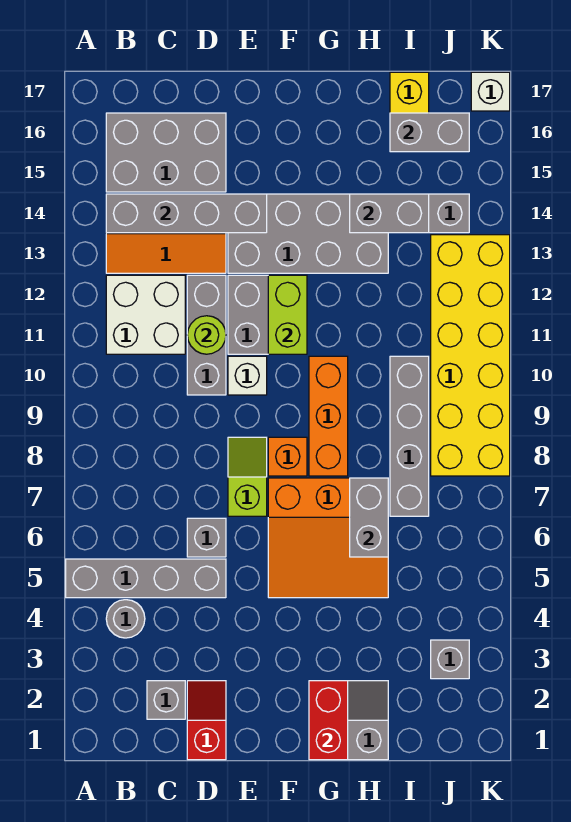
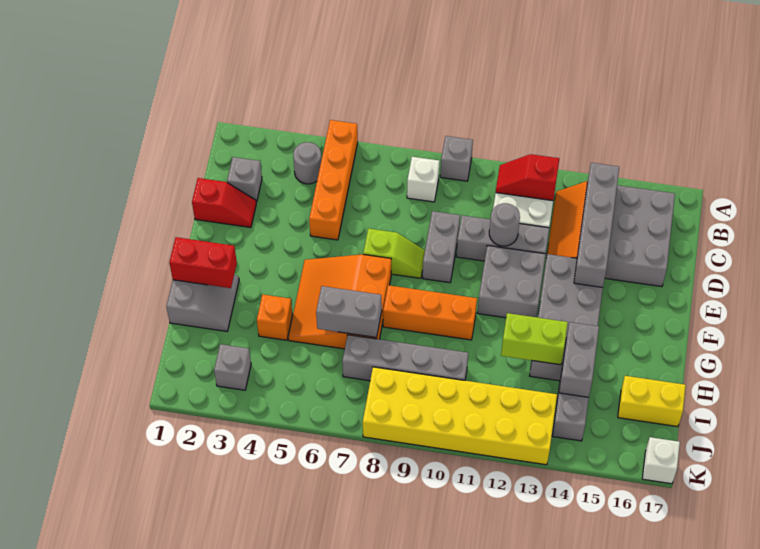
grey 1x4 brick [66,559,226,598] -> orange 1x4 brick [309,120,358,240]
none -> red 1x2 slope [496,154,559,201]
grey 1x1 brick [187,518,226,557] -> grey 1x1 brick moved to [440,136,473,181]
lime 1x1 round brick [187,316,226,354] -> grey 1x1 round brick [489,203,520,246]
white 1x1 brick [228,356,267,395] -> white 1x1 brick moved to [407,157,439,202]
orange 1x1 brick [268,437,307,476] -> orange 1x1 brick moved to [257,295,292,340]
lime 1x2 brick [268,275,307,354] -> lime 1x2 brick moved to [501,313,568,365]
grey 1x2 brick [390,113,469,152] -> grey 1x2 brick moved to [423,211,460,283]

